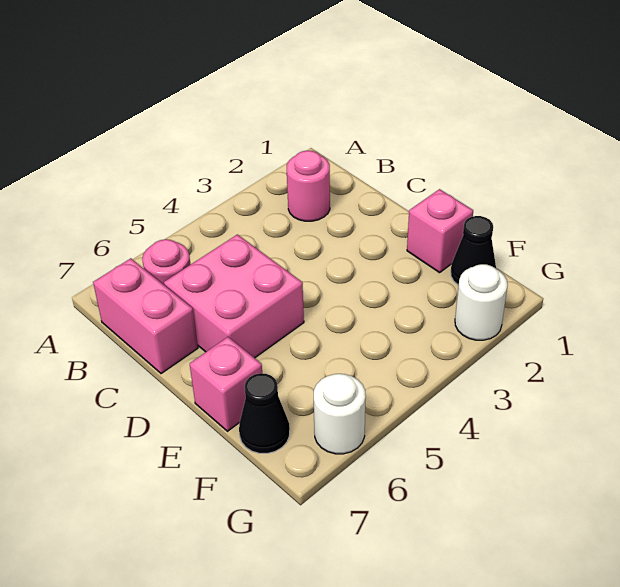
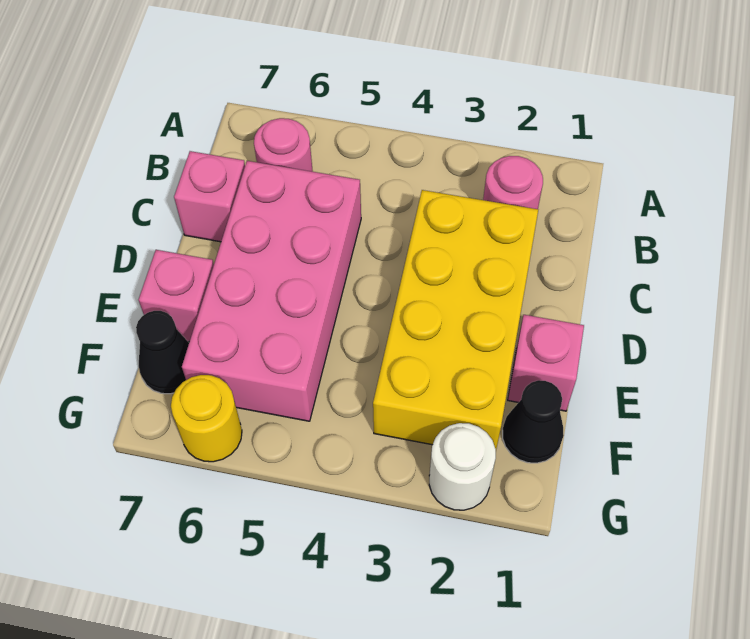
pink 1x2 brick [93,258,198,374] -> pink 1x1 brick [174,151,245,242]
none -> yellow 2x4 brick [373,190,538,449]
pink 2x2 brick [164,235,304,358] -> pink 2x4 brick [182,161,361,421]
white 1x1 round brick [314,374,366,454] -> yellow 1x1 round brick [171,375,242,462]

